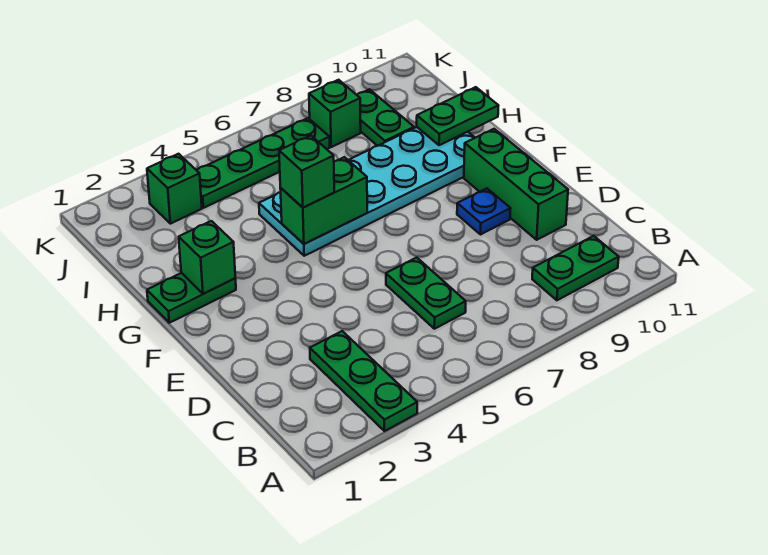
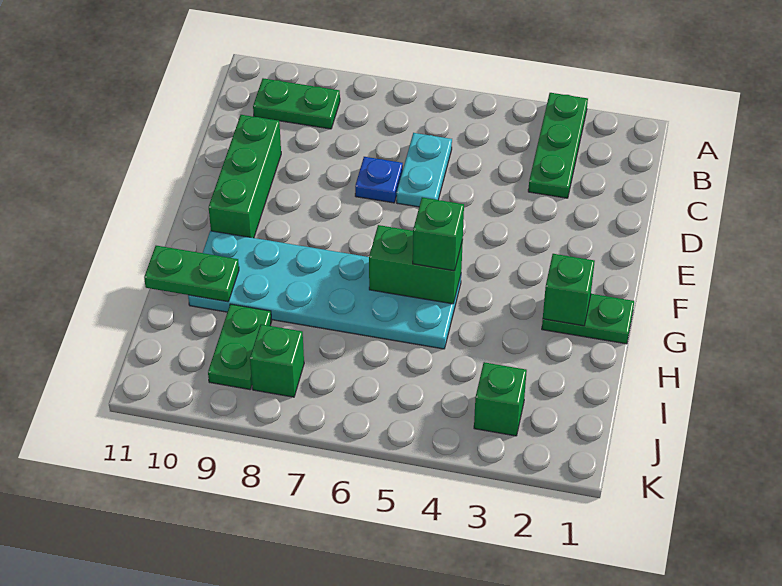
green 1x2 plate [386,258,466,329] -> cyan 1x2 plate [397,133,452,207]
blue 1x1 plate [457,188,511,235] -> blue 1x1 plate moved to [355,157,403,203]
green 1x4 plate [197,118,330,208] -> none

